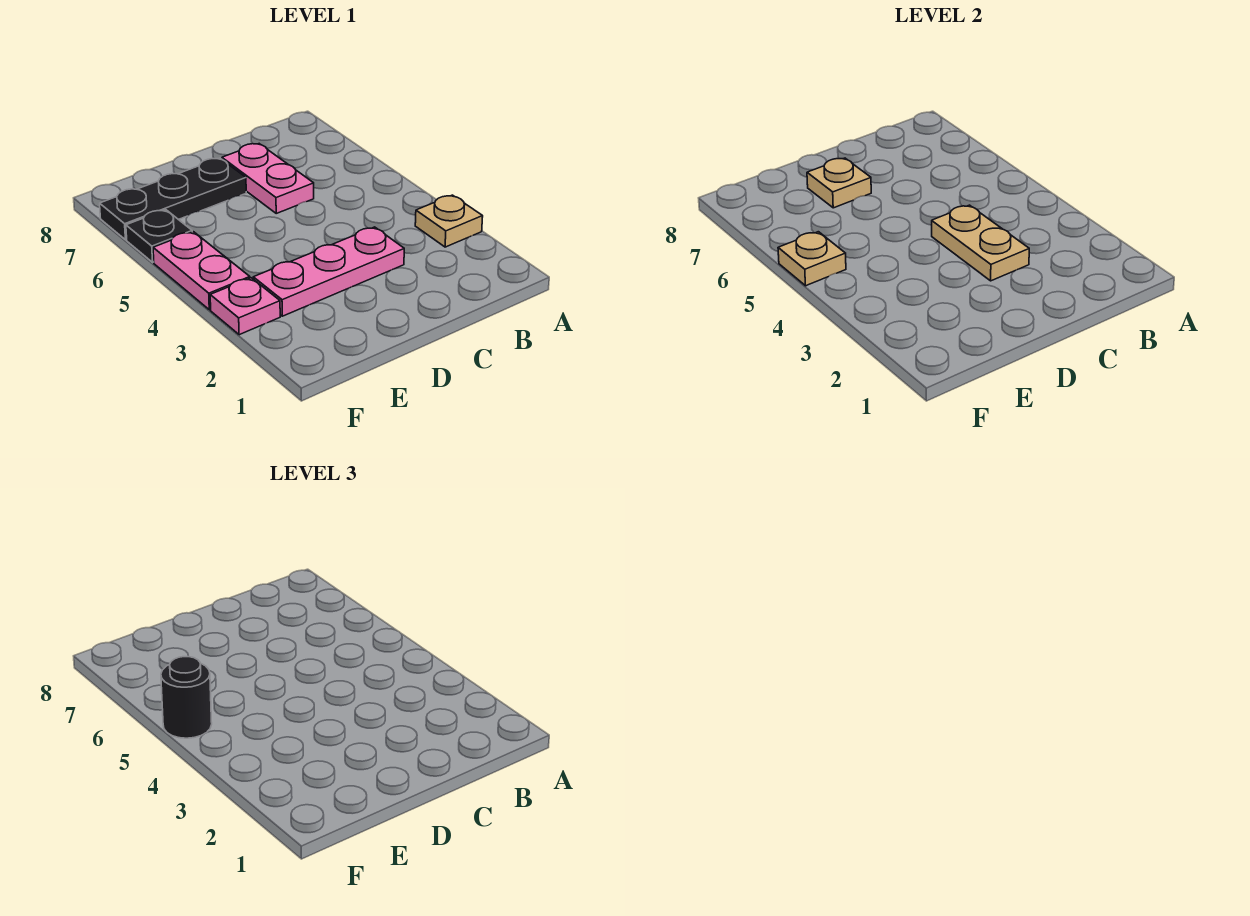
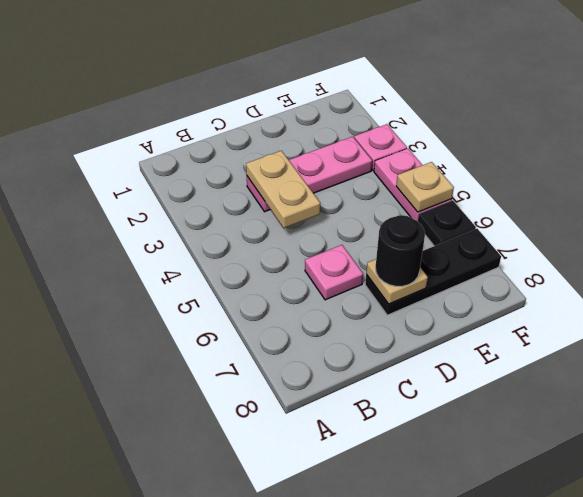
tan 1x1 plate [415,195,483,247] -> none
pink 1x2 plate [222,144,314,213] -> pink 1x1 plate [305,245,363,300]
black 1x1 round brick [161,657,212,738] -> black 1x1 round brick moved to [376,215,425,286]

